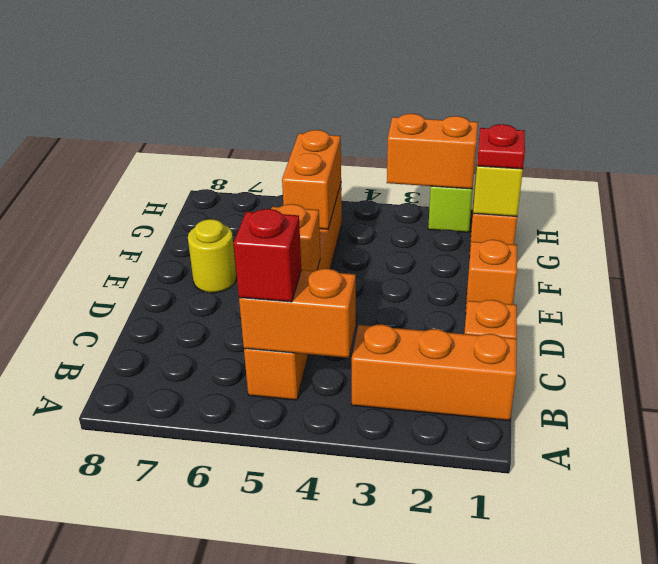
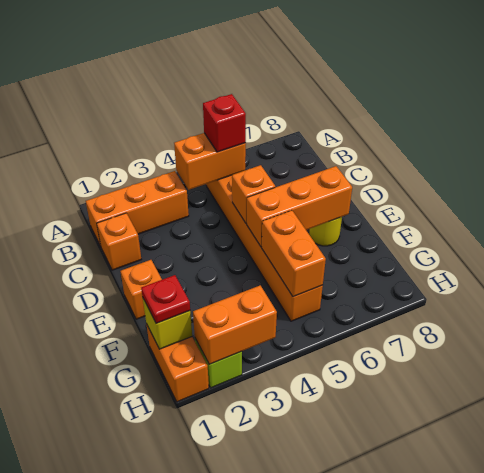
none -> orange 1x3 brick [247,166,352,247]

